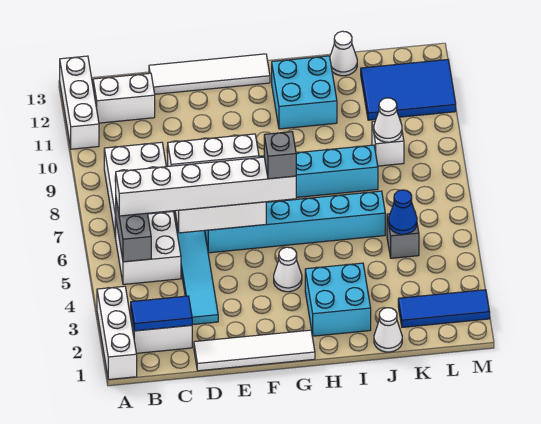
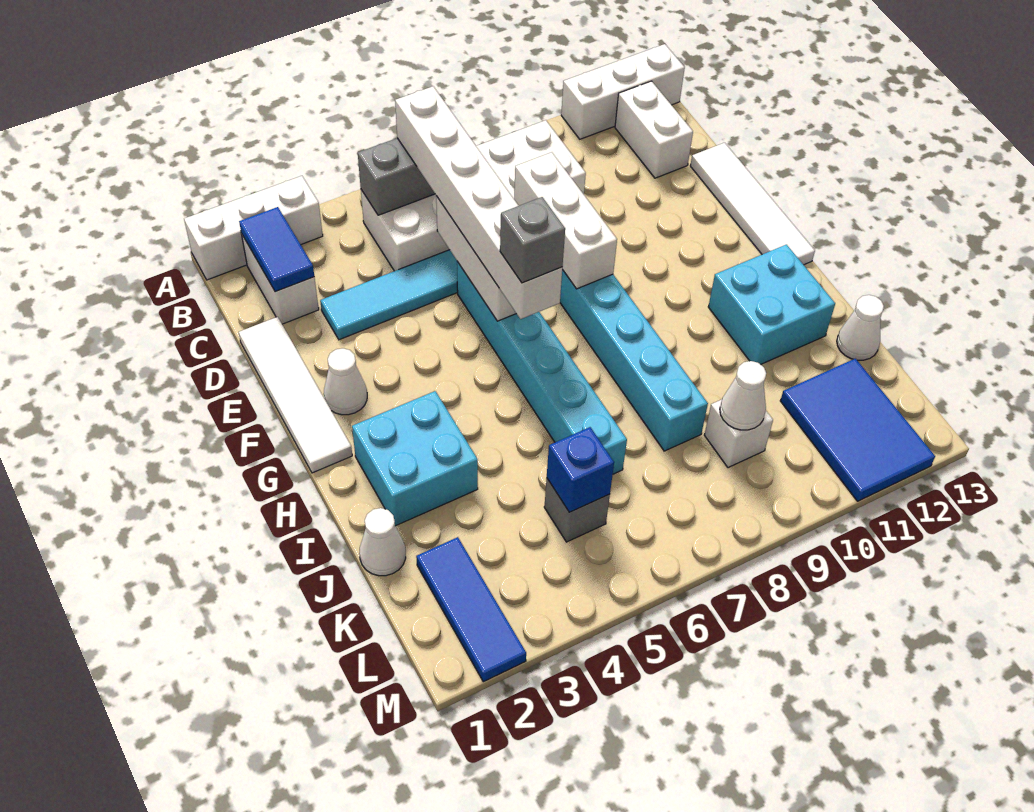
white 1x1 cone [274,247,302,292] -> white 1x1 cone moved to [324,348,367,415]
blue 1x1 cone [389,190,417,234] -> blue 1x1 brick [547,427,614,512]

